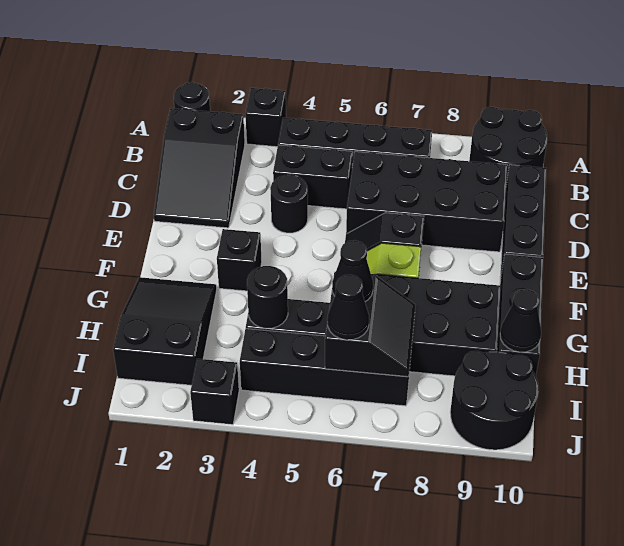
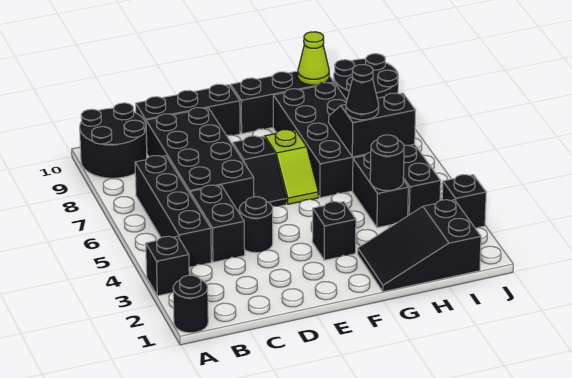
black 2x3 slope [154,108,245,228] -> none
black 1x1 cone [500,289,541,352] -> lime 1x1 cone [298,32,329,85]
black 1x1 cone [327,275,369,340] -> none

